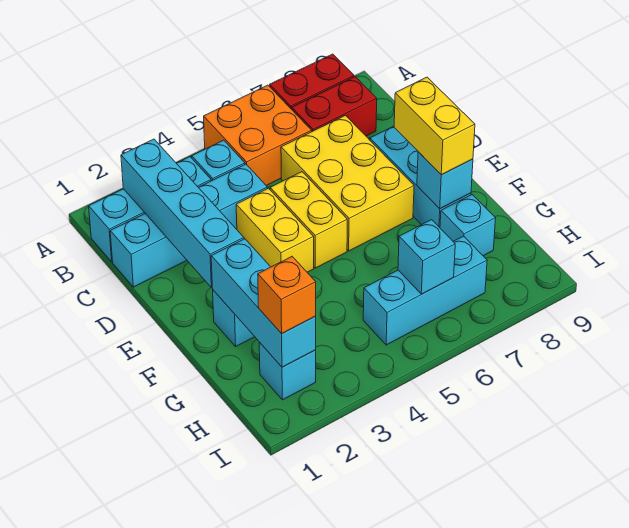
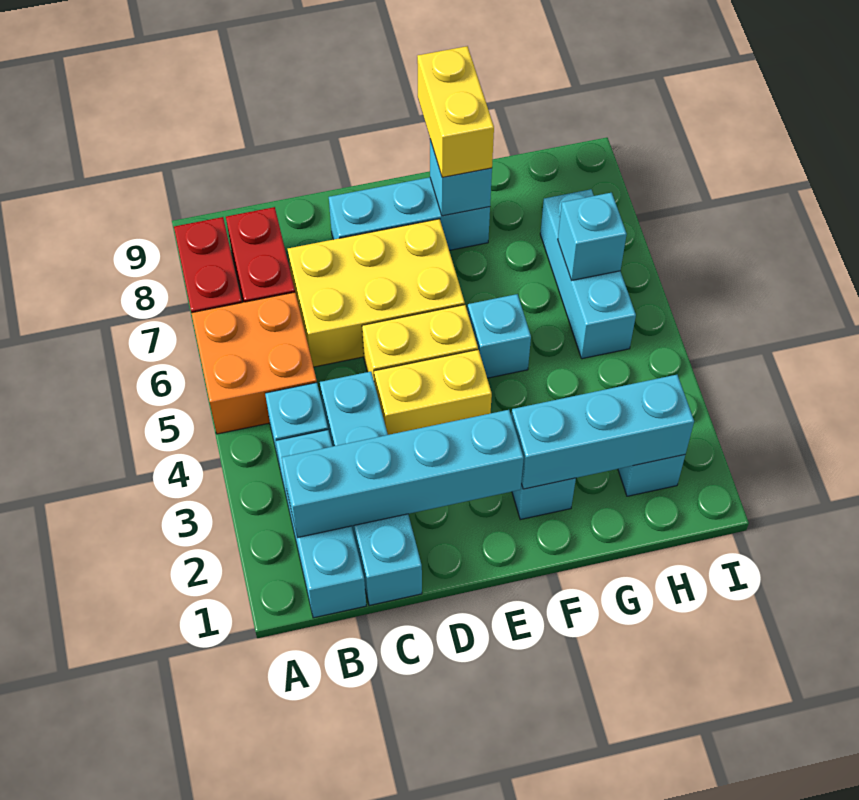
yellow 1x2 brick [394,77,475,175] -> yellow 1x2 brick turned to [417,46,494,177]
cyan 1x1 brick [440,195,496,256] -> cyan 1x1 brick moved to [468,294,531,378]
orange 1x1 brick [258,257,316,334] -> none

